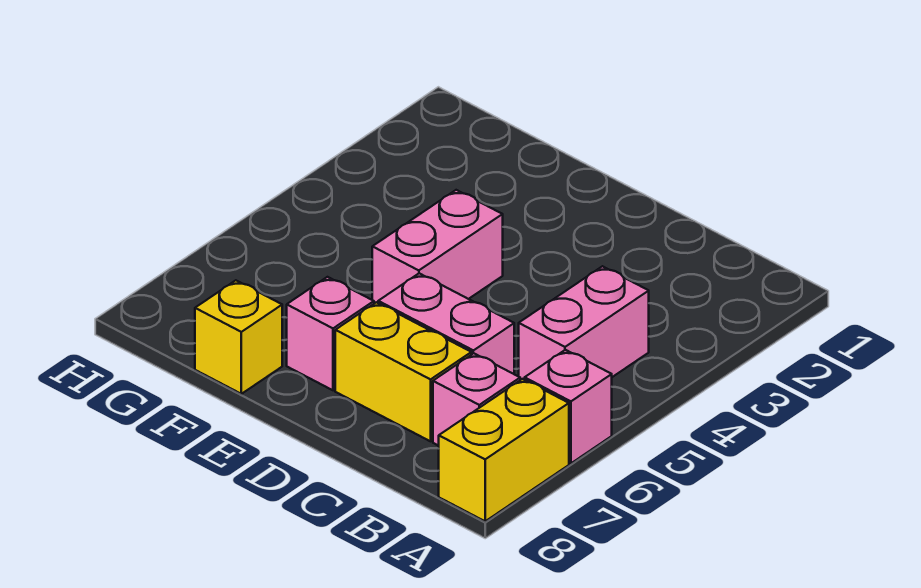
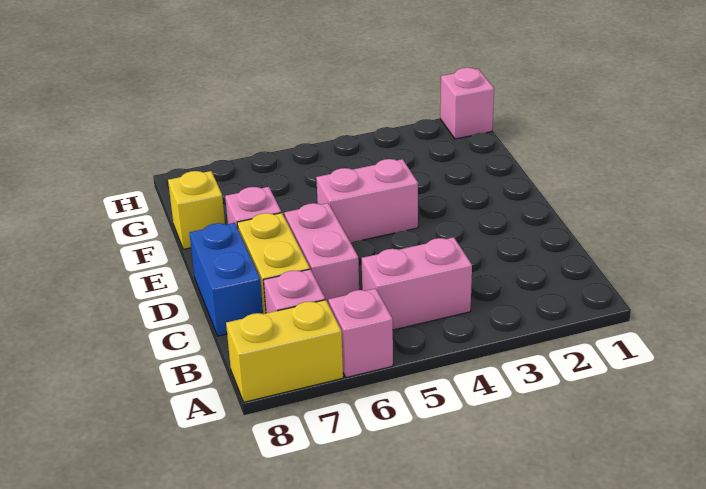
none -> blue 1x2 brick [189,223,263,336]
none -> pink 1x1 brick [440,68,494,139]

